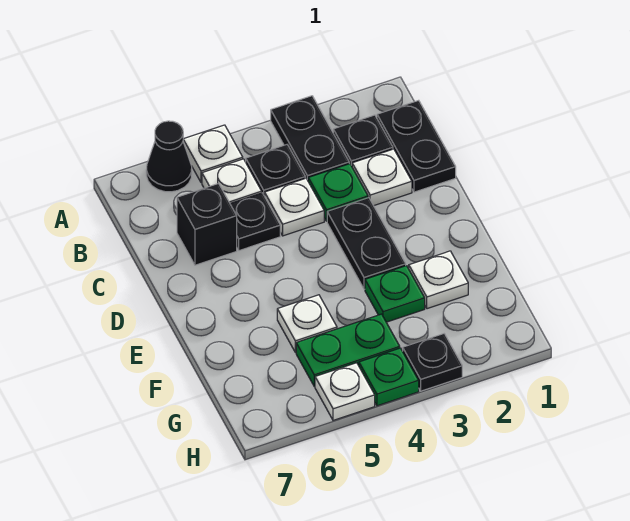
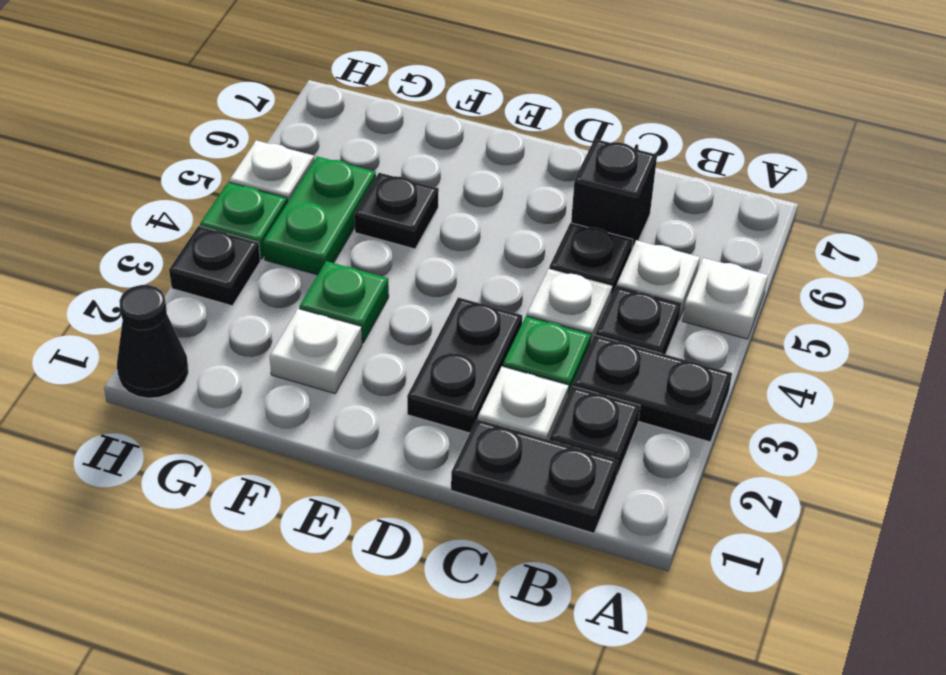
black 1x1 cone [146,121,192,192] -> black 1x1 cone moved to [117,285,188,398]
black 1x2 plate [327,198,406,289] -> black 1x2 plate turned to [407,297,522,433]
white 1x1 plate [277,295,337,352] -> black 1x1 plate [354,173,439,249]

